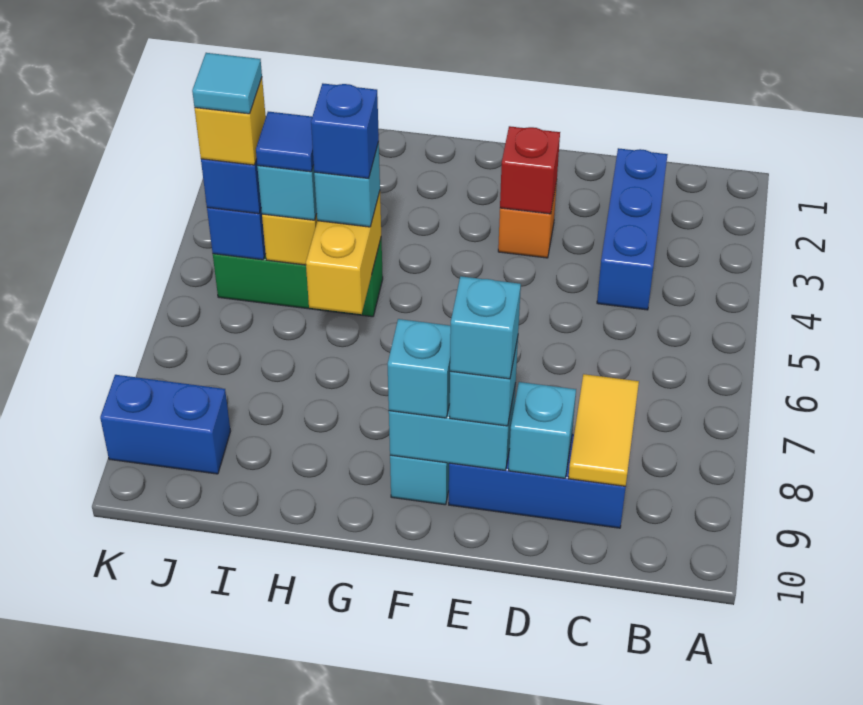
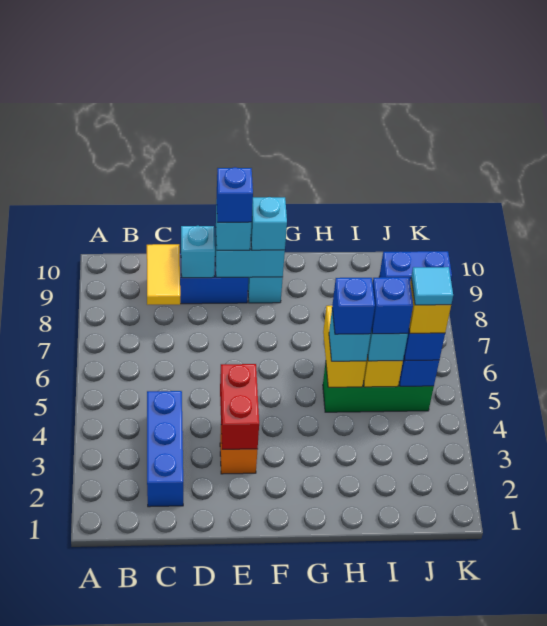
red 1x1 brick [500,126,560,214] -> red 1x2 brick [220,364,259,449]
cyan 1x1 brick [450,276,521,379] -> blue 1x1 brick [217,167,253,222]
blue 1x1 tile [256,112,314,172] -> blue 1x1 brick [372,277,413,334]

